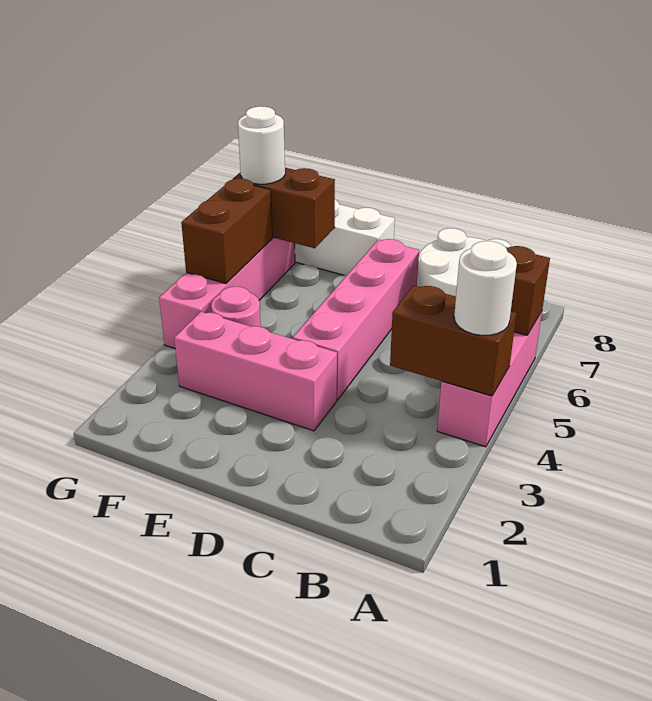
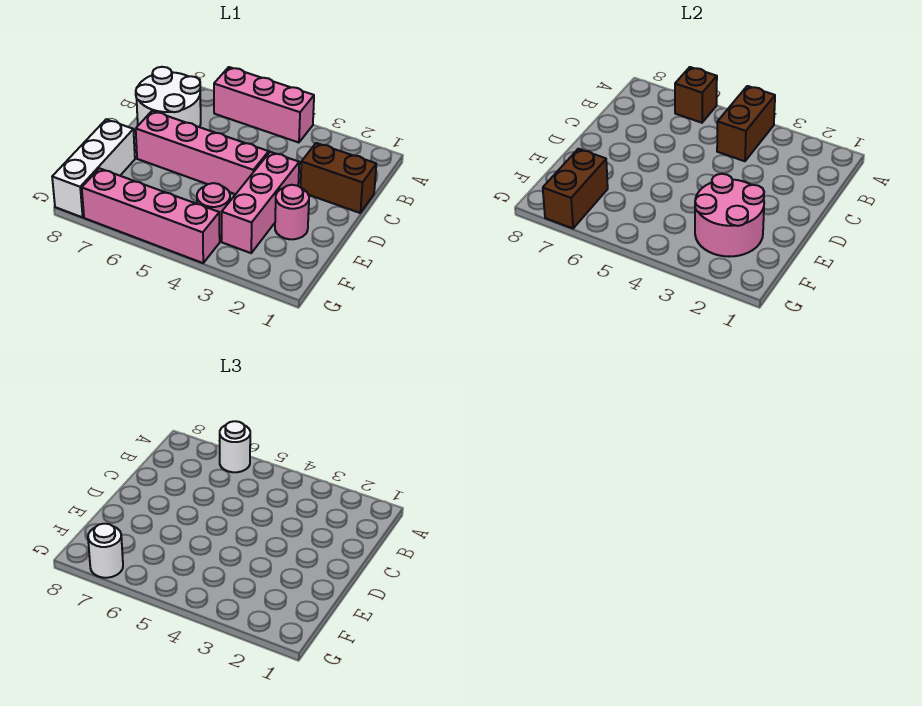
white 1x1 round brick [454,241,517,335] -> white 1x1 round brick moved to [220,421,250,472]
none -> pink 1x1 round brick [275,185,309,239]
none -> pink 2x2 round brick [695,174,764,257]
brown 1x2 brick [181,179,272,284] -> brown 1x2 brick moved to [301,143,376,213]

